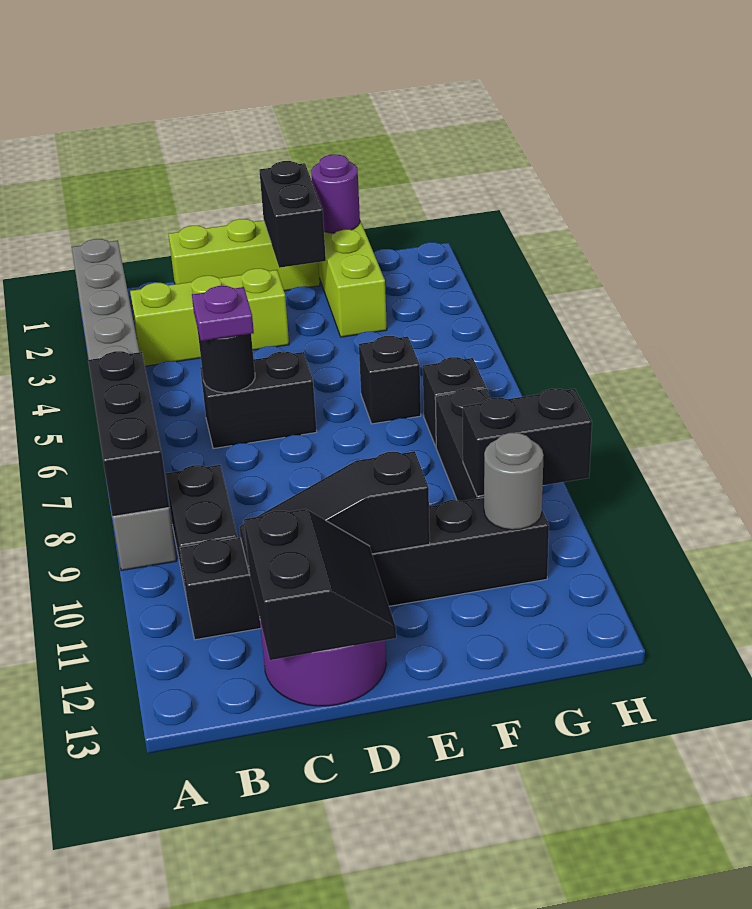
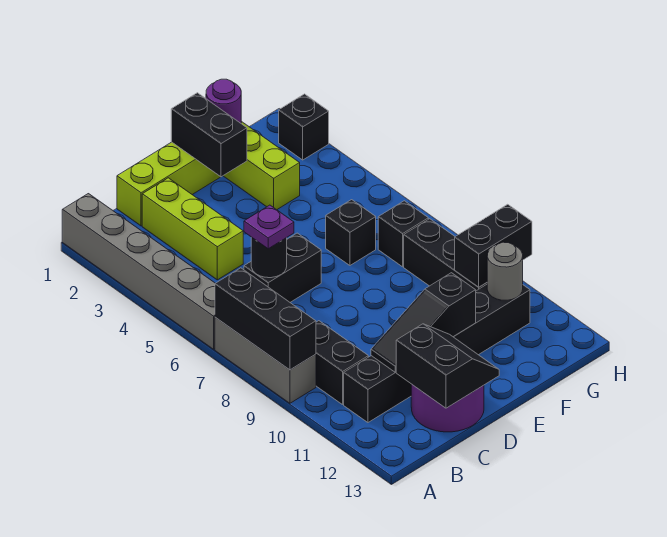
lime 1x3 brick [130,269,289,366] -> lime 1x3 brick turned to [142,178,243,280]
none -> black 1x1 brick [279,94,329,160]

